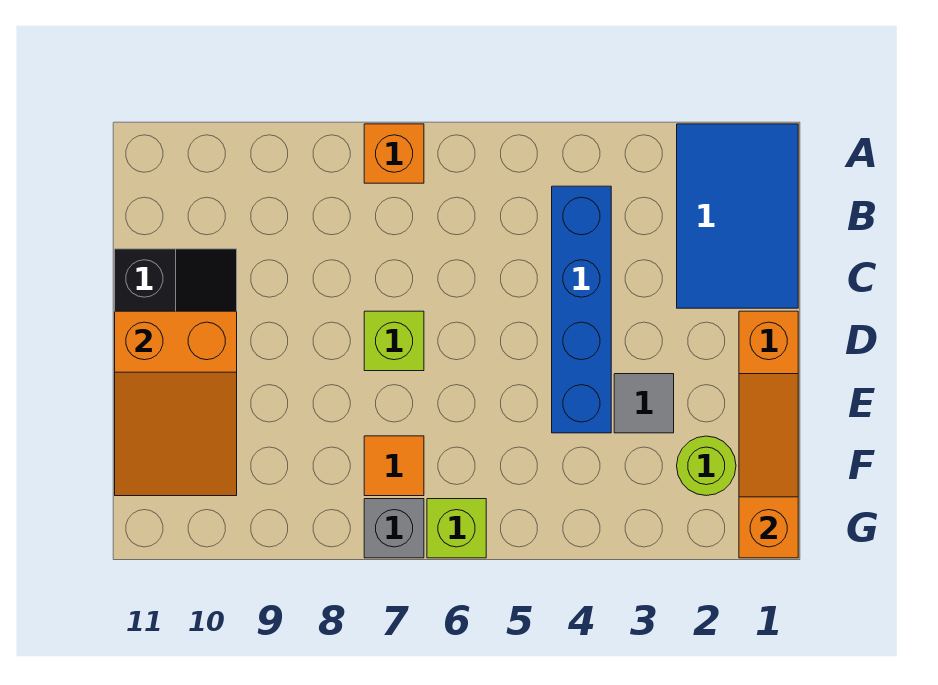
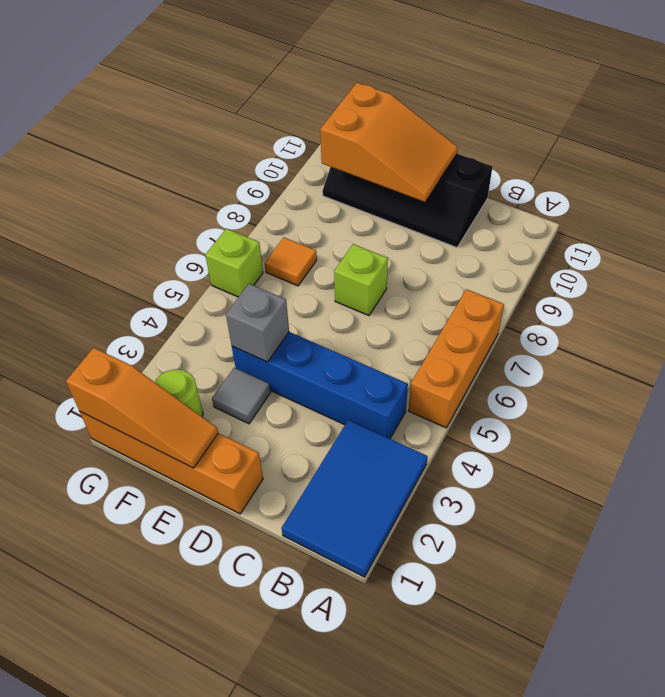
blue 2x3 tile [677,124,798,308] -> blue 2x3 tile turned to [282,420,427,577]
orange 1x1 brick [364,124,424,183] -> orange 1x3 brick [409,289,504,428]
orange 2x3 slope [115,311,237,496] -> orange 2x3 slope turned to [320,83,458,202]
grey 1x1 brick [364,499,424,558] -> grey 1x1 brick moved to [226,284,289,362]

